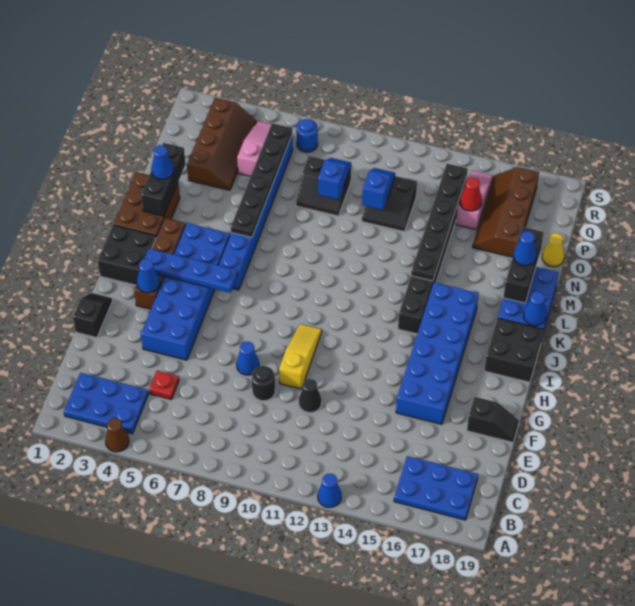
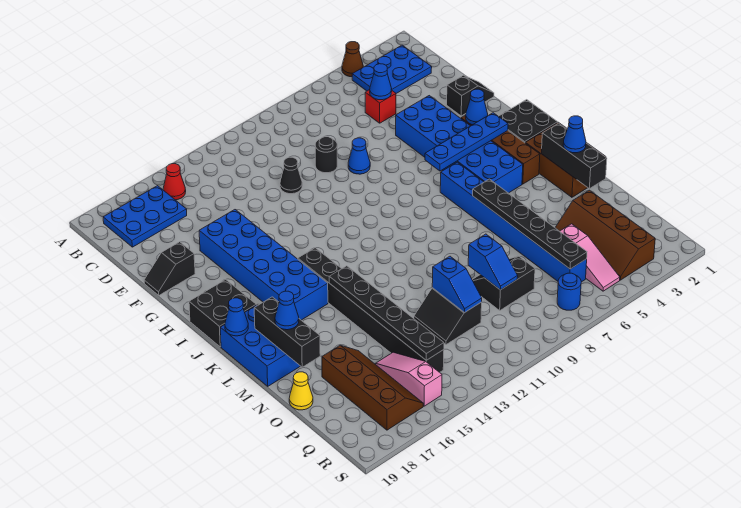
blue 1x1 cone [318,474,341,508] -> blue 1x1 cone moved to [370,64,392,100]
red 1x1 plate [149,371,179,400] -> red 1x1 brick [365,90,396,123]
black 1x2 slope [73,293,113,338] -> black 1x2 slope turned to [447,75,494,116]
yellow 1x3 slope [279,324,322,389] -> none
black 2x2 slope [362,176,417,231] -> black 2x2 slope turned to [414,288,482,345]
pink 1x3 slope [456,171,493,230] -> pink 1x3 slope turned to [376,352,442,406]
red 1x1 cone [460,177,482,211] -> red 1x1 cone moved to [163,164,186,200]

